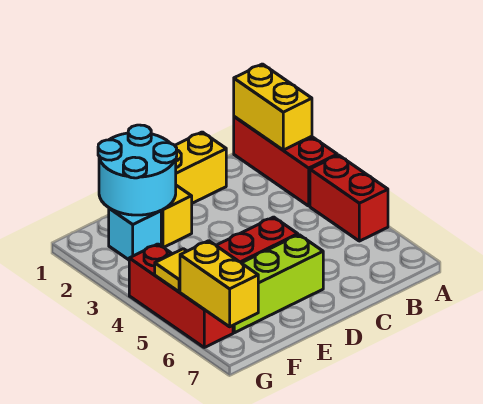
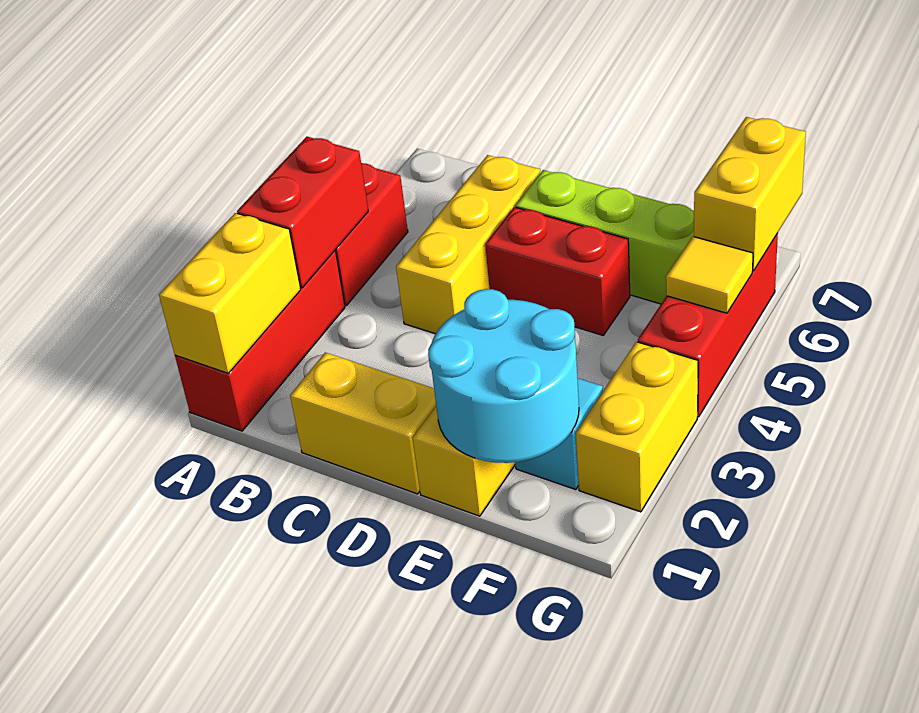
none -> red 1x2 brick [237,137,368,288]
none -> yellow 1x3 brick [396,155,540,334]
none -> yellow 1x2 brick [576,342,698,512]

